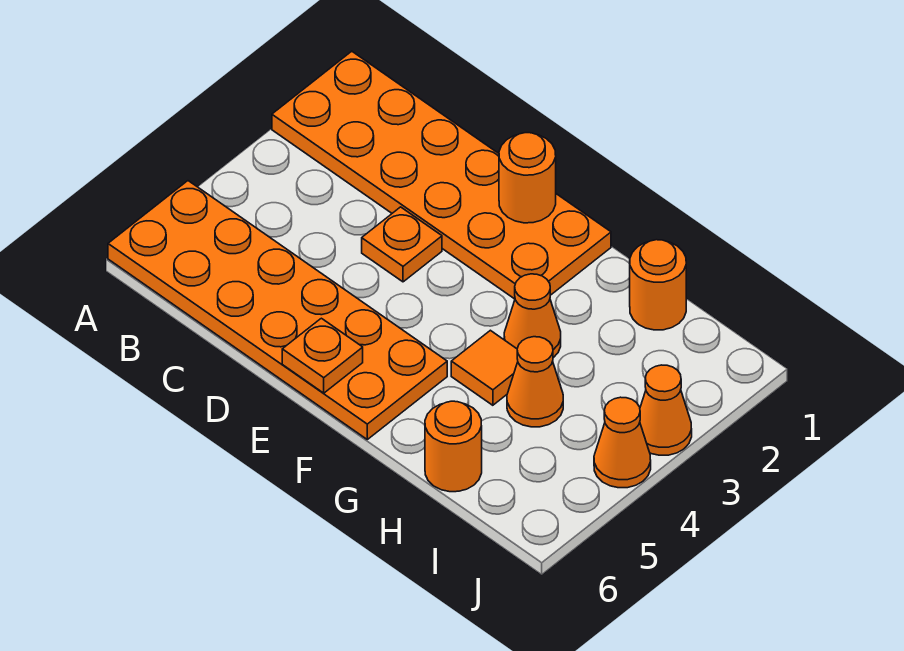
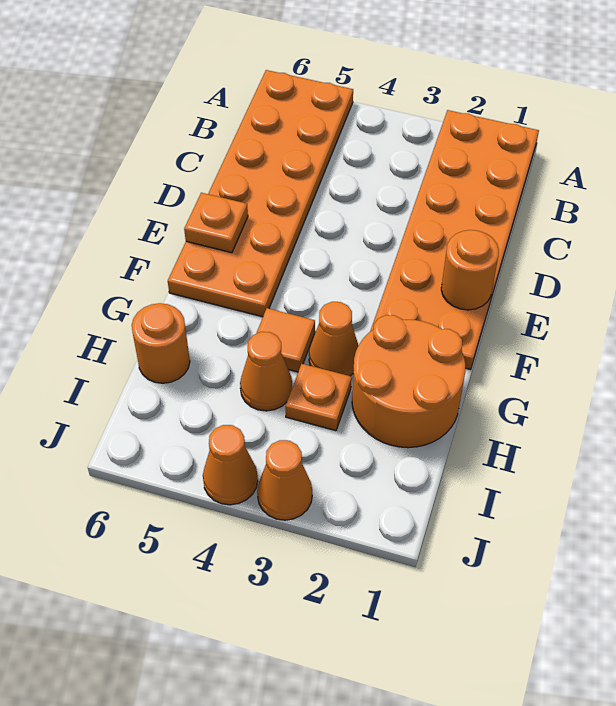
orange 1x1 plate [362,207,442,282] -> orange 1x1 plate moved to [285,364,352,431]
orange 1x1 round brick [630,240,686,330] -> orange 2x2 round brick [352,315,465,448]

